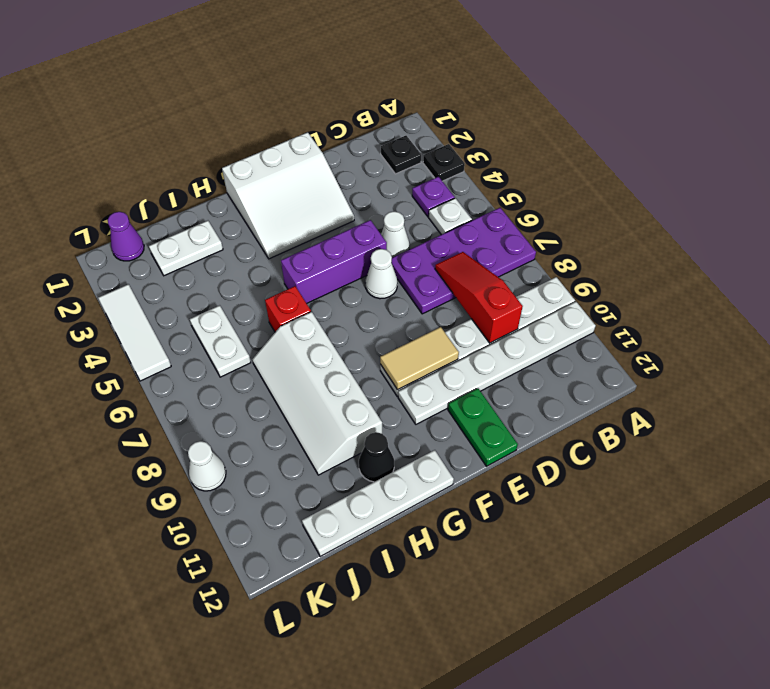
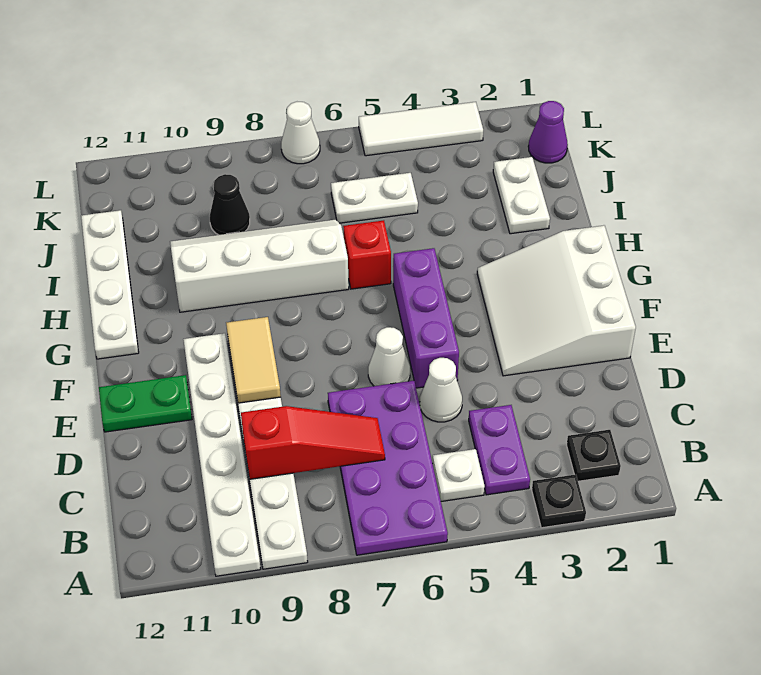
purple 1x1 plate [412,177,455,217] -> purple 1x2 plate [469,405,530,495]
black 1x1 cone [359,432,394,482] -> black 1x1 cone moved to [210,174,250,235]
white 1x1 cone [188,441,226,491] -> white 1x1 cone moved to [281,102,320,164]

